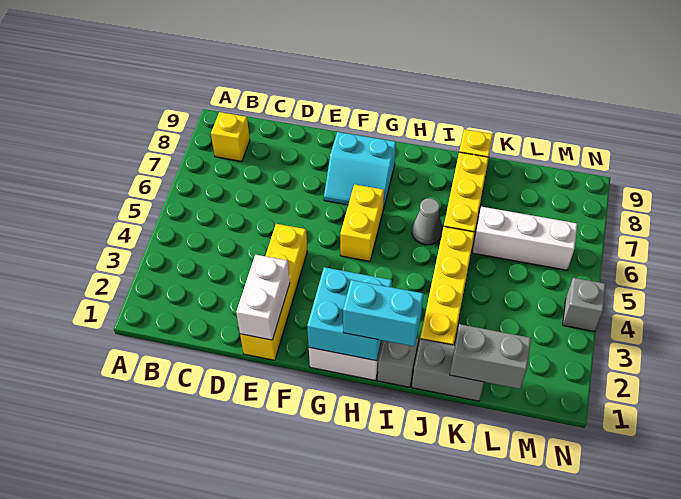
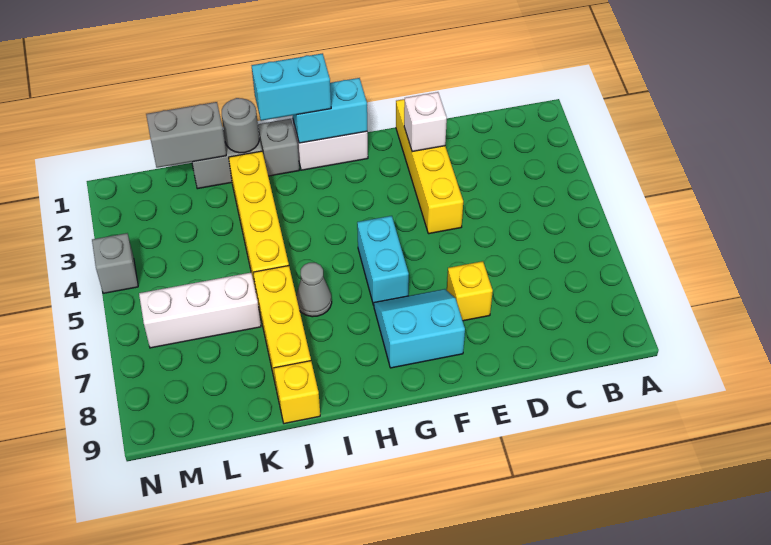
yellow 1x1 brick [211,112,250,161] -> yellow 1x1 brick moved to [447,261,493,321]
white 1x2 brick [236,255,290,340] -> white 1x1 brick [404,92,447,152]
cyan 2x2 brick [307,267,392,361] -> cyan 1x2 brick [293,78,367,143]
yellow 1x2 brick [340,184,384,261] -> cyan 1x2 brick [357,216,409,305]
none -> grey 1x1 round brick [222,98,259,153]

